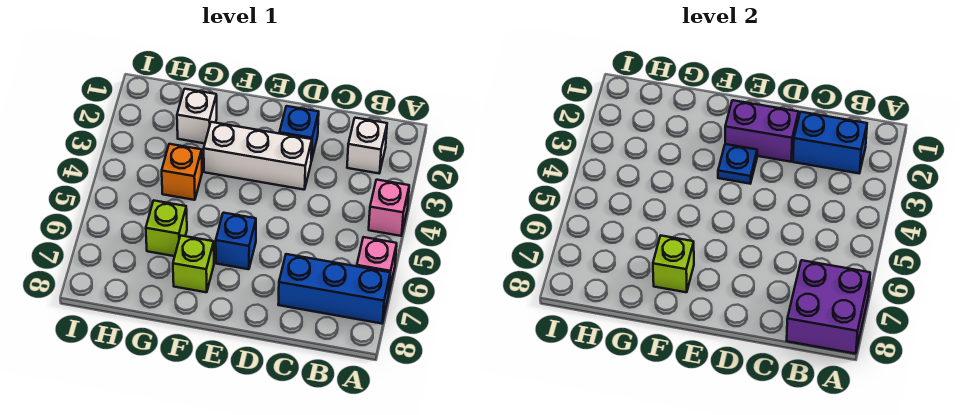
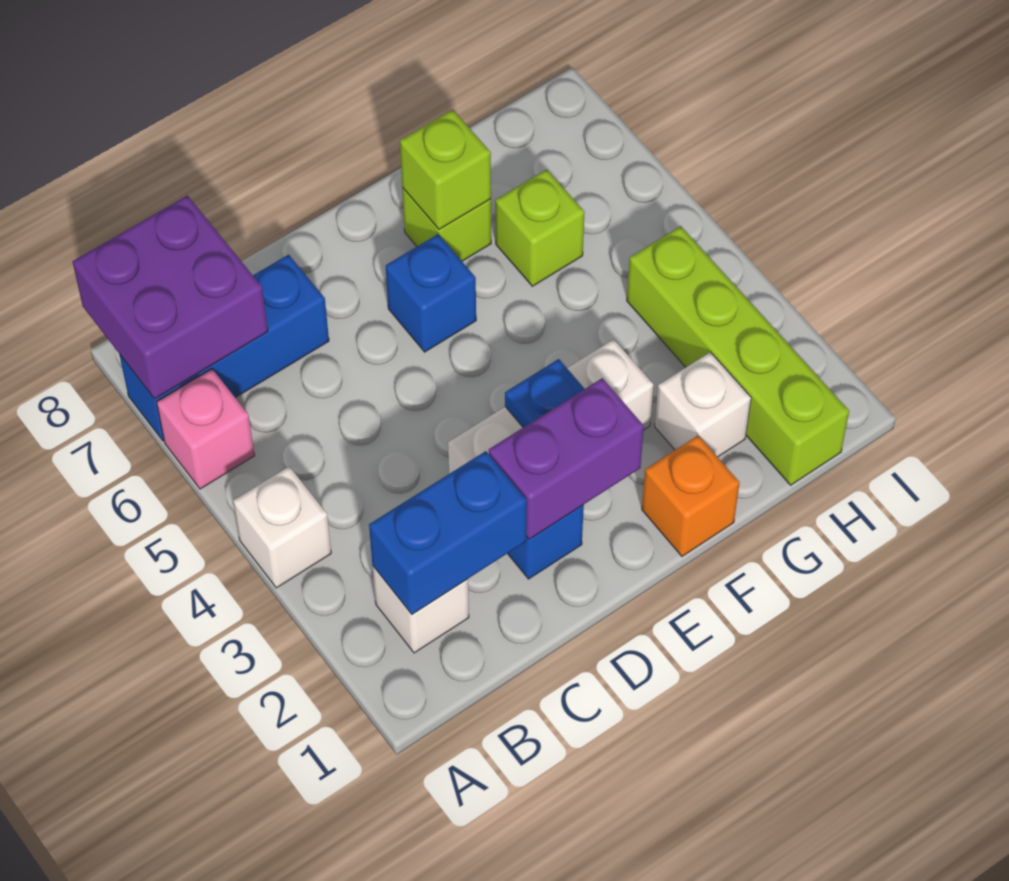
pink 1x1 brick [369,180,409,236] -> white 1x1 brick [233,466,331,588]
orange 1x1 brick [162,144,202,200] -> orange 1x1 brick moved to [642,435,740,556]
none -> lime 1x4 brick [627,226,849,485]

